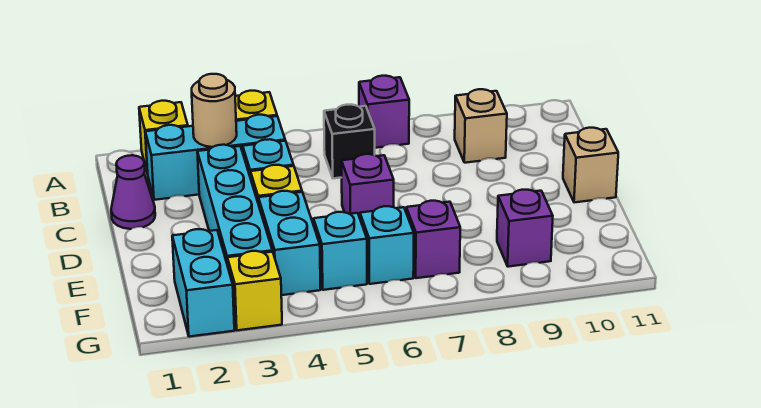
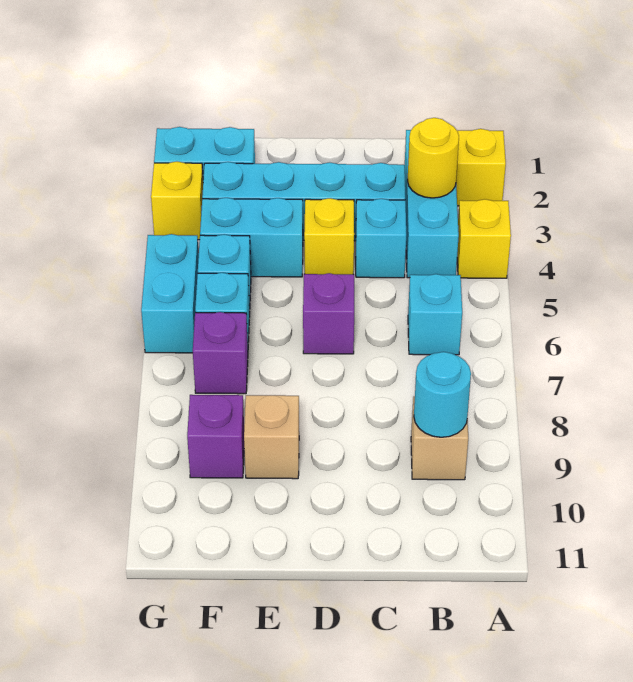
purple 1x1 brick [359,76,409,148] -> none
tan 1x1 round brick [192,74,237,147] -> yellow 1x1 round brick [408,118,459,198]
black 1x1 brick [324,105,375,178] -> cyan 1x1 brick [408,274,462,355]
none -> cyan 1x1 round brick [414,352,471,437]
purple 1x1 cone [111,155,155,229] -> none
tan 1x1 brick [563,128,618,202] -> tan 1x1 brick moved to [244,395,299,479]
none -> cyan 1x2 brick [141,234,199,353]

